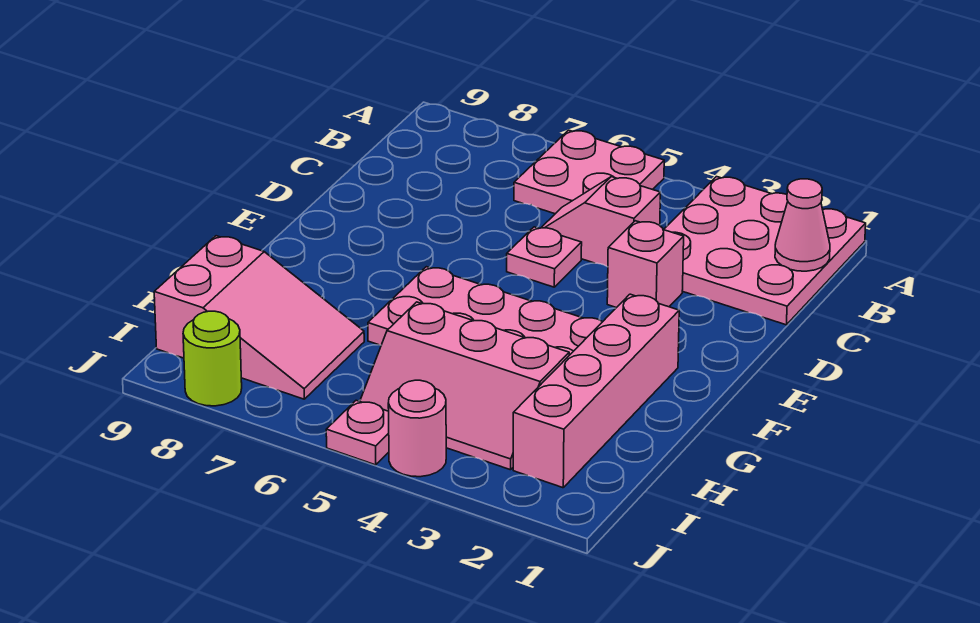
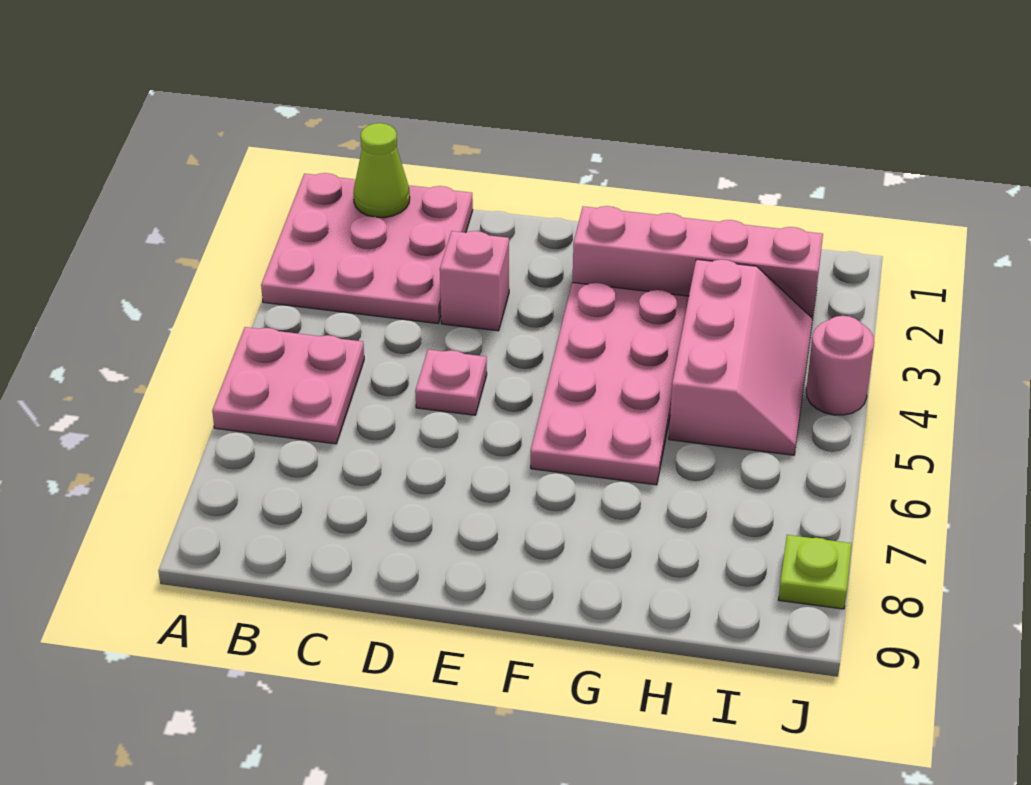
pink 1x1 cone [775,179,830,271] -> lime 1x1 cone [353,123,410,218]
pink 1x2 slope [541,177,660,267] -> none
pink 2x3 slope [154,236,364,399] -> none
pink 1x1 plate [326,400,389,465] -> none
lime 1x1 round brick [183,311,242,406] -> lime 1x1 plate [779,535,852,609]

